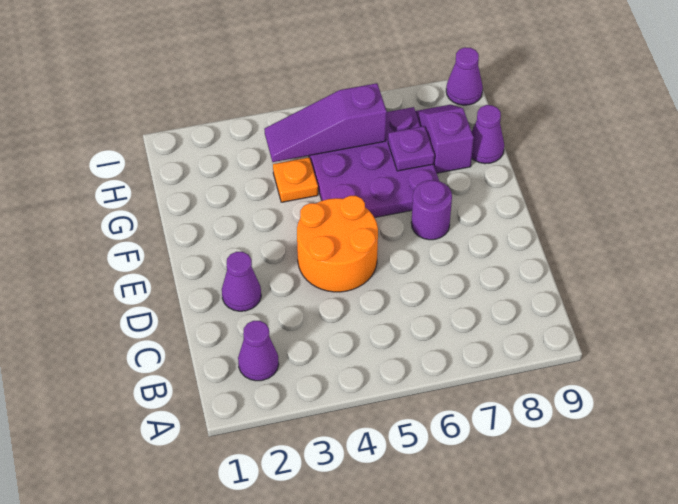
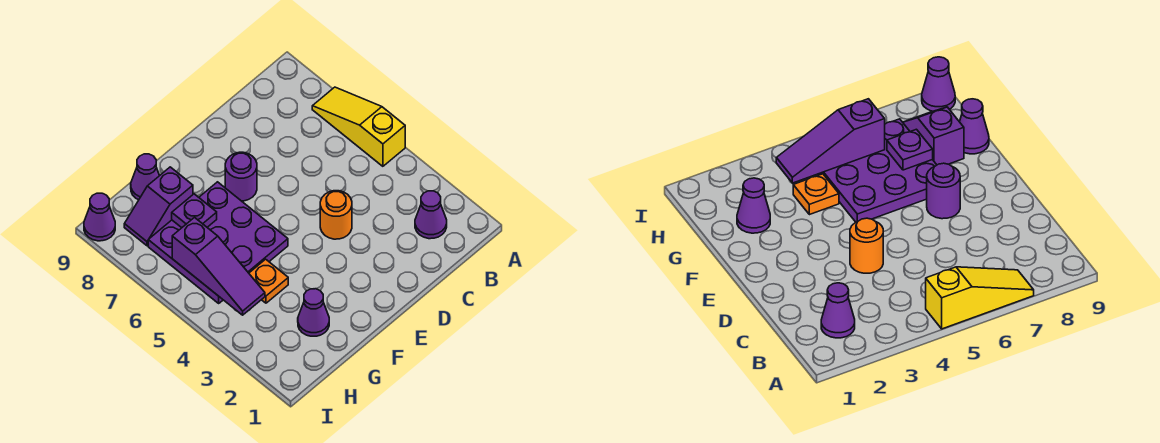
none -> yellow 1x3 slope [312,87,405,166]
purple 1x1 cone [222,252,261,311] -> purple 1x1 cone moved to [298,289,329,336]
orange 2x2 round brick [297,196,378,292] -> orange 1x1 round brick [320,191,352,239]

